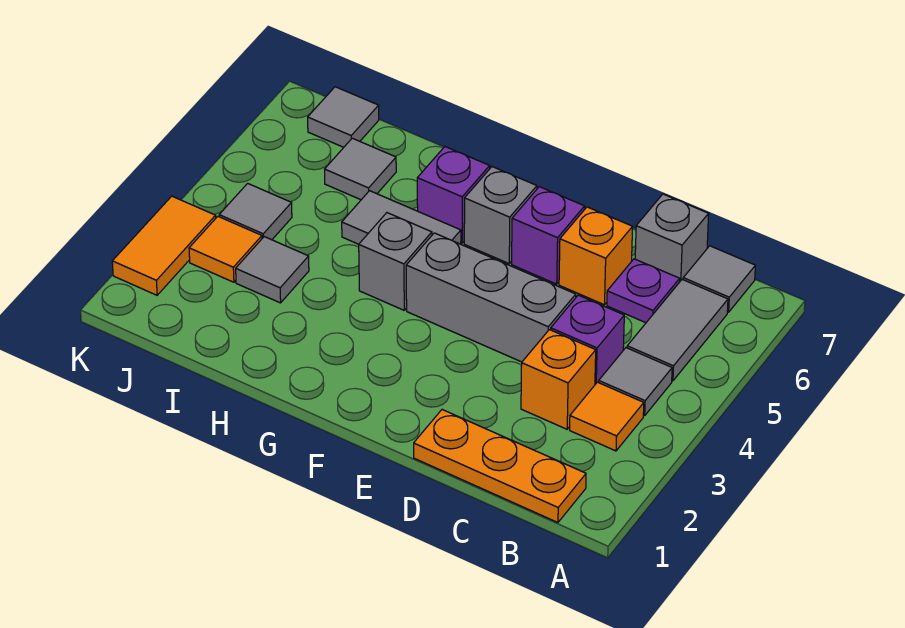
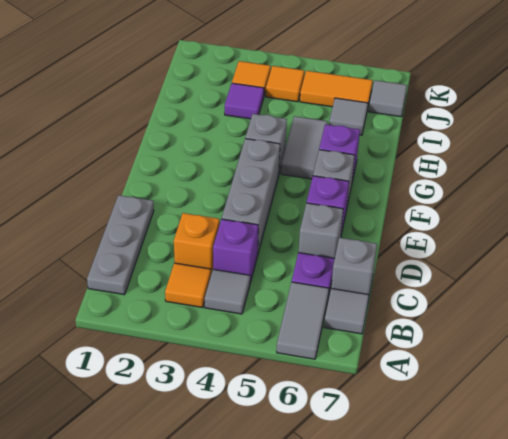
orange 1x3 plate [414,410,586,523] -> grey 1x3 plate [87,195,154,295]
grey 1x2 tile [627,279,728,381] -> grey 1x2 tile turned to [277,282,329,359]
orange 1x1 brick [559,207,633,305] -> grey 1x1 brick [299,203,343,258]
grey 1x1 tile [236,237,309,303] -> purple 1x1 tile [225,83,264,119]
grey 1x1 tile [219,183,292,240] -> orange 1x1 tile [266,66,304,102]
orange 1x2 tile [112,196,216,295] -> orange 1x2 tile moved to [300,71,373,109]

